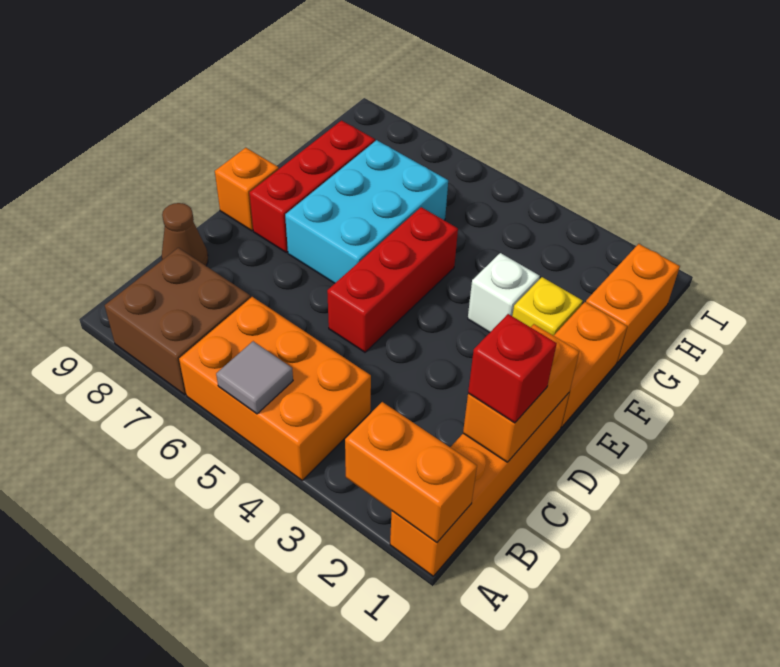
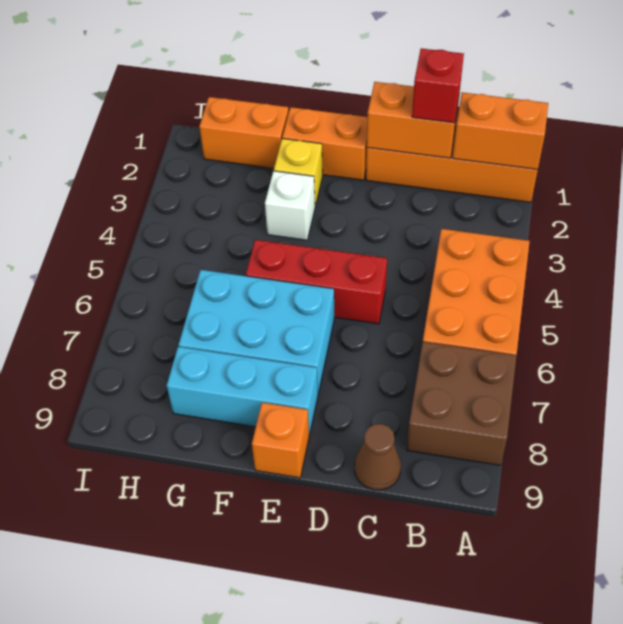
orange 1x2 brick [345,402,477,542] -> orange 1x2 brick turned to [453,92,548,170]
grey 1x1 tile [216,341,293,414] -> none
red 1x3 brick [249,121,375,252] -> cyan 1x3 brick [167,347,318,435]

